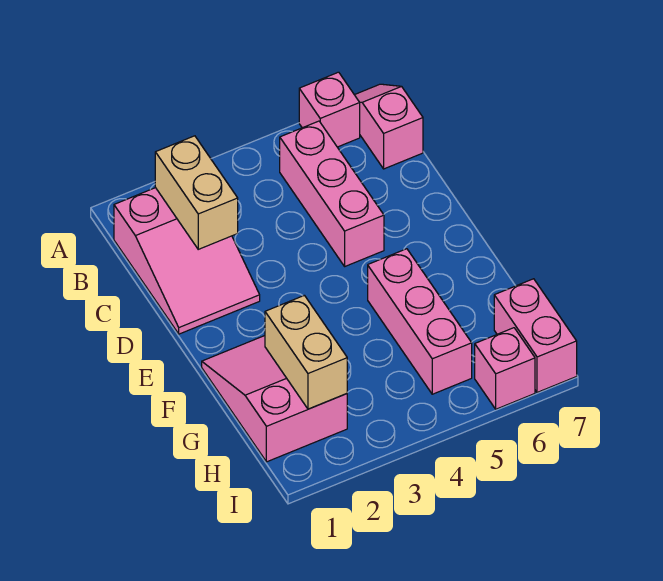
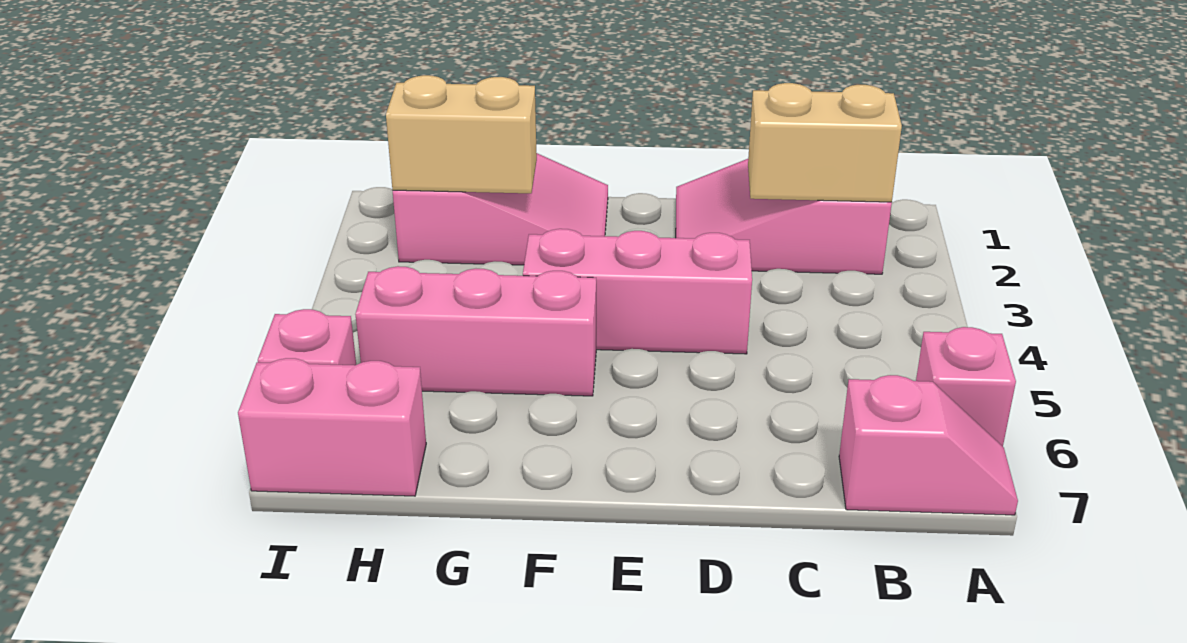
pink 1x3 brick [280,121,384,266] -> pink 1x3 brick moved to [523,229,752,354]

